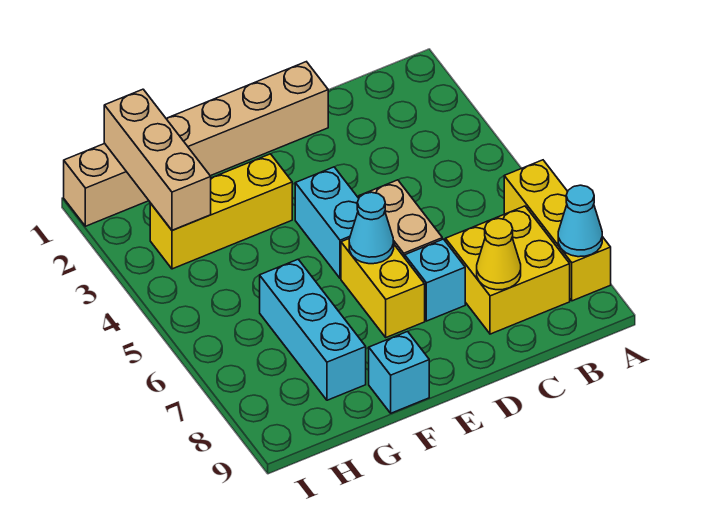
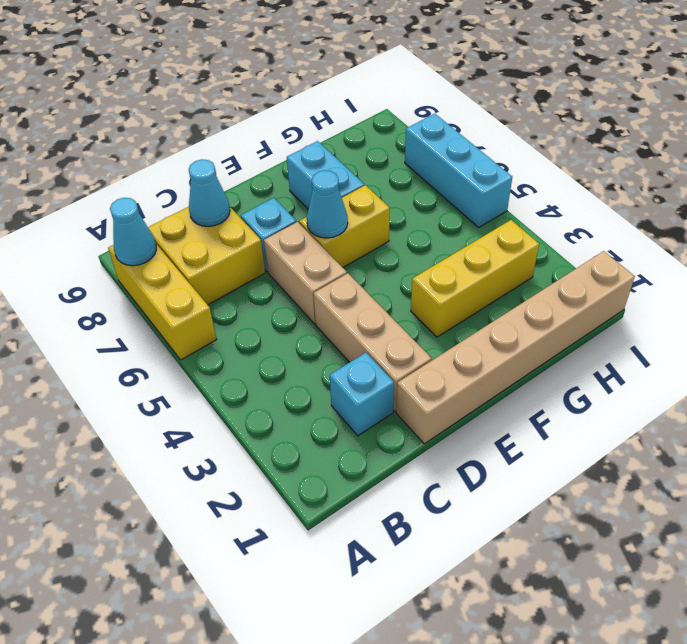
yellow 1x1 cone [477,219,521,290] -> cyan 1x1 cone [189,159,230,227]
cyan 1x2 brick [295,167,359,278] -> cyan 1x2 brick moved to [287,141,364,209]
yellow 1x2 brick [341,239,425,337] -> yellow 1x2 brick turned to [299,185,390,267]
cyan 1x1 brick [369,332,429,413] -> cyan 1x1 brick moved to [330,353,394,436]
cyan 1x3 brick [260,259,366,400] -> cyan 1x3 brick moved to [405,114,512,227]
tan 1x3 brick [104,89,211,230] -> tan 1x3 brick moved to [313,273,432,412]

